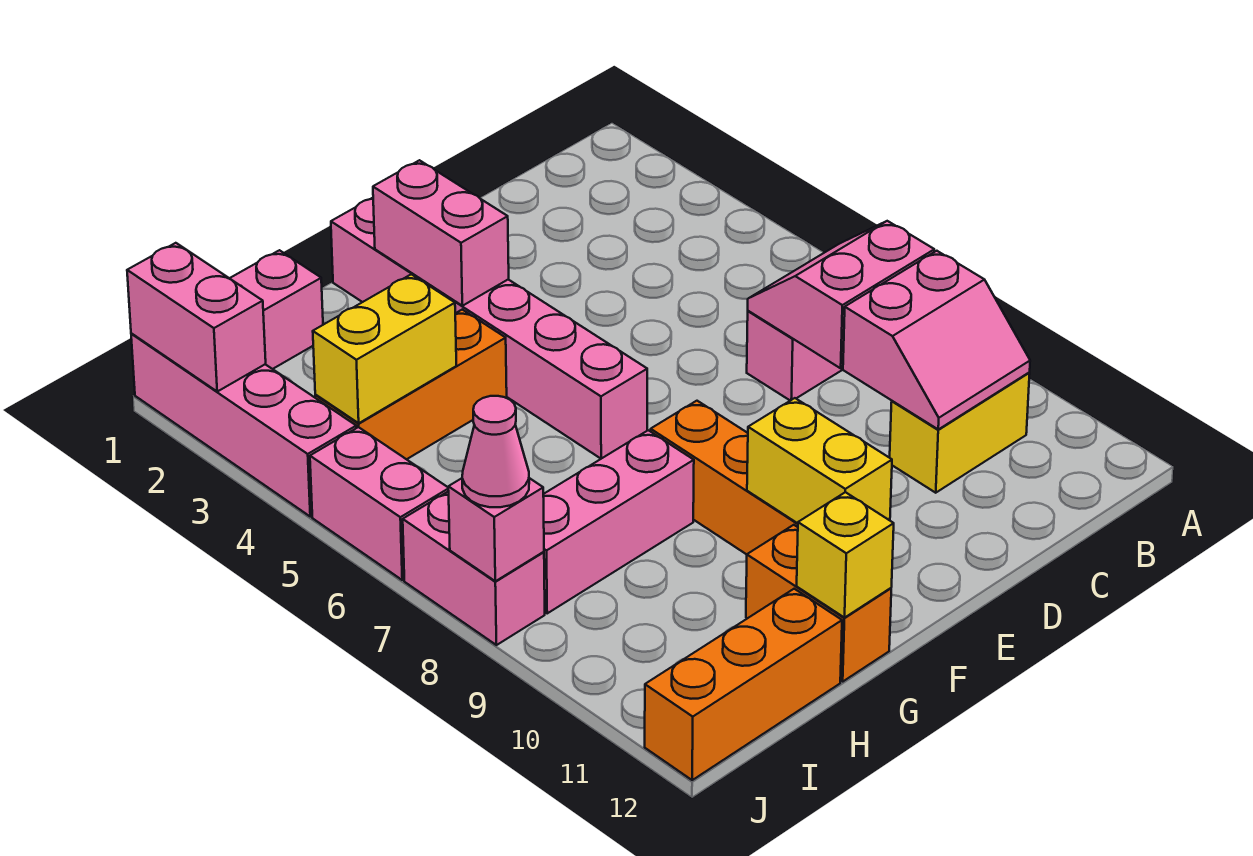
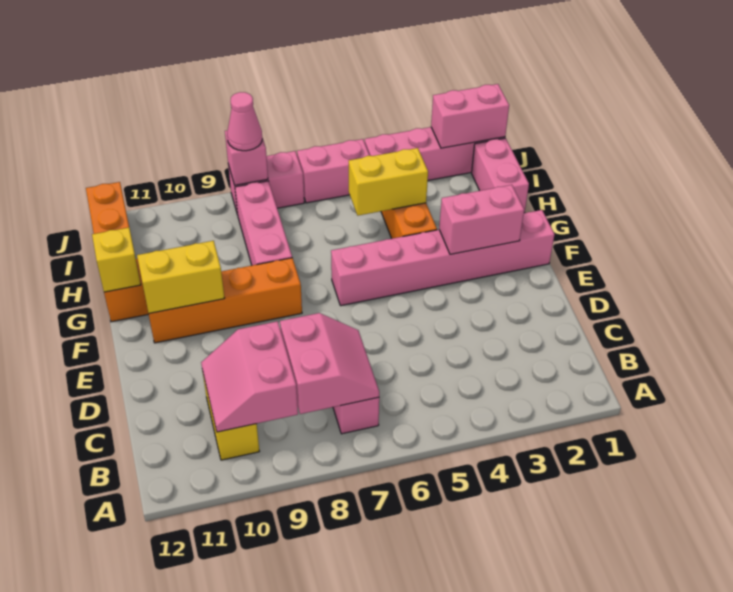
yellow 1x2 brick [313,274,456,423] -> yellow 1x2 brick turned to [349,148,428,216]

